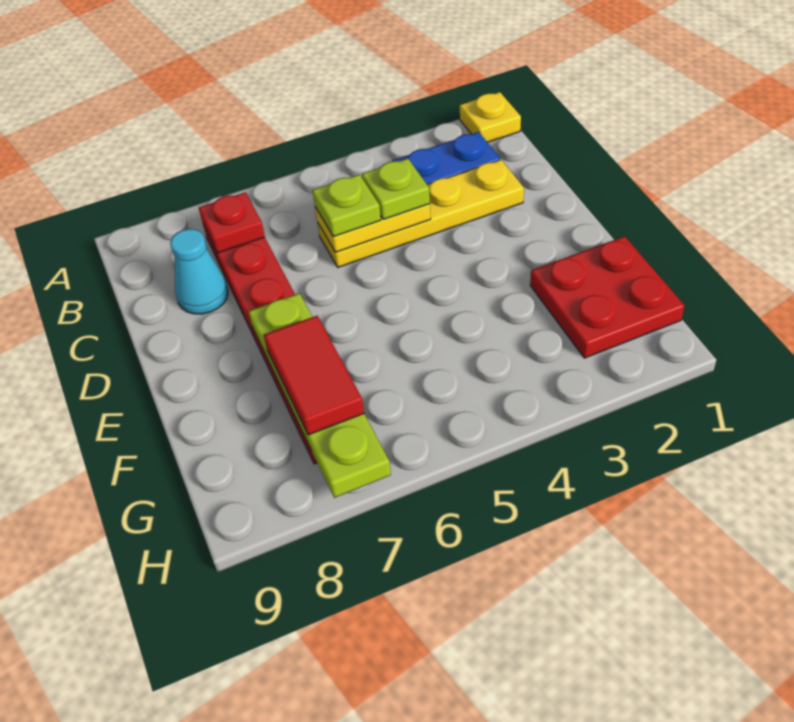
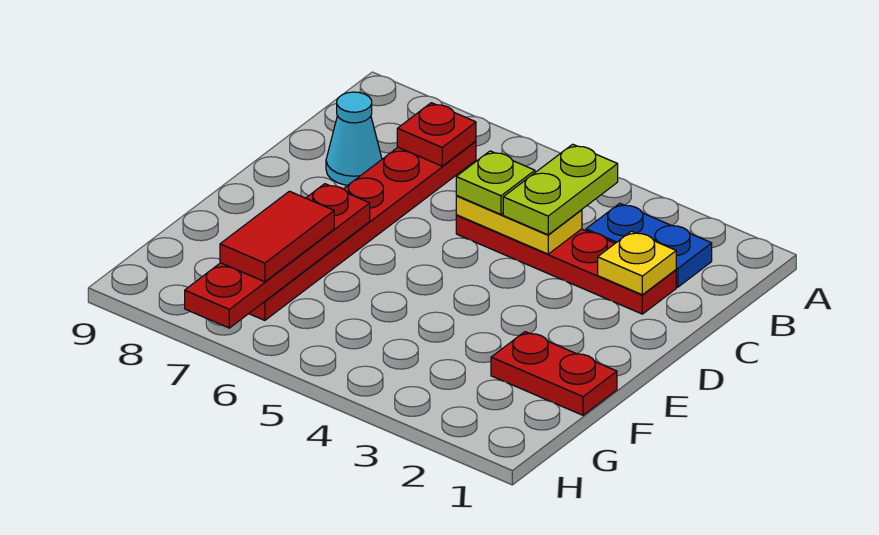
yellow 1x1 plate [460,92,521,142] -> yellow 1x1 plate moved to [598,231,676,295]
yellow 1x4 plate [317,160,524,267] -> red 1x4 plate [456,215,676,314]
lime 1x1 plate [362,159,430,219] -> lime 1x2 plate [503,144,618,235]
lime 1x4 plate [248,293,391,498] -> red 1x4 plate [185,184,370,328]
red 2x2 plate [530,236,684,358] -> red 1x2 plate [491,332,617,415]

